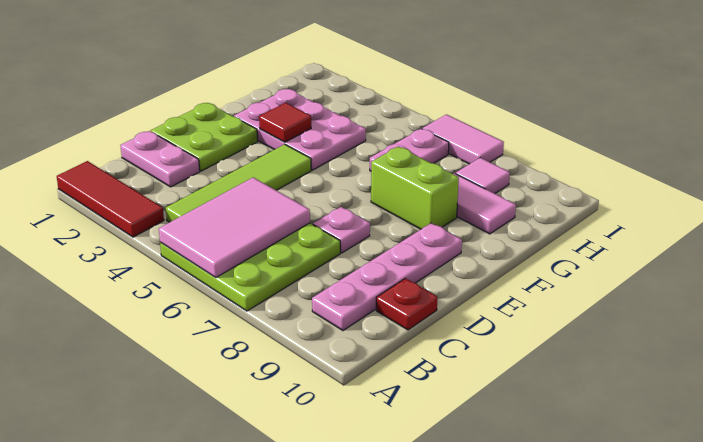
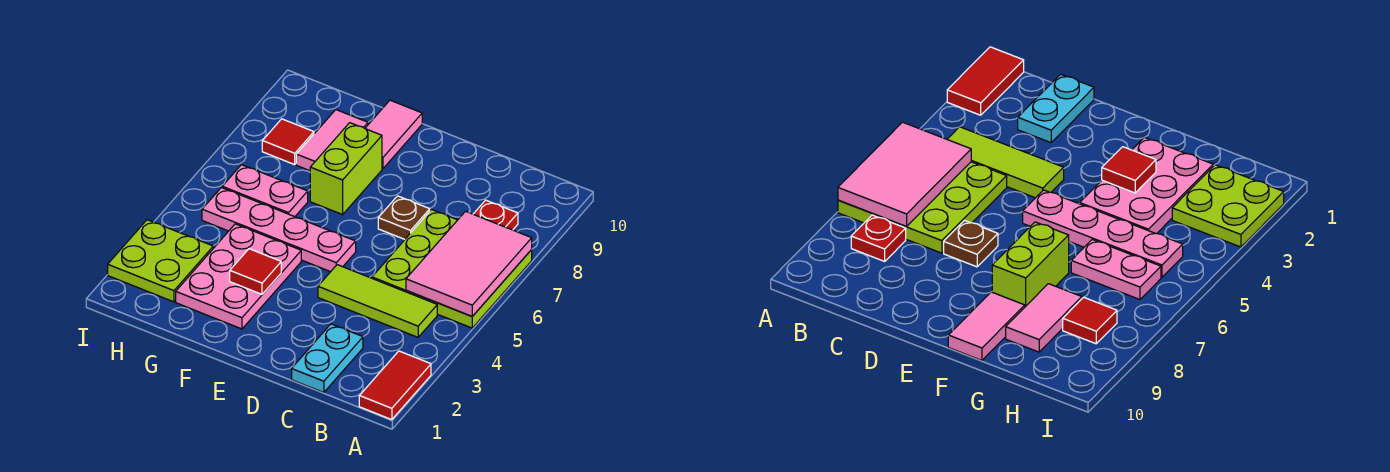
red 1x3 tile [57,161,164,237] -> red 1x2 tile [359,351,431,420]
pink 2x3 tile [159,177,310,277] -> pink 2x3 tile turned to [406,211,532,316]
lime 1x4 tile [166,144,311,222] -> lime 1x3 tile [318,265,437,337]
pink 1x4 plate [312,223,462,331] -> pink 1x4 plate moved to [202,188,356,272]
pink 1x2 plate [120,131,200,187] -> cyan 1x2 plate [292,324,363,393]
red 1x1 plate [376,278,438,330] -> red 1x1 plate moved to [474,200,518,230]
lime 2x2 plate [151,103,258,171] -> lime 2x2 plate moved to [108,220,213,302]
pink 1x1 plate [313,207,370,253] -> brown 1x1 plate [378,196,430,239]
pink 1x1 tile [456,158,510,193] -> red 1x1 tile [262,119,314,165]
pink 1x2 tile [422,114,504,164] -> pink 1x2 tile moved to [365,100,422,169]

